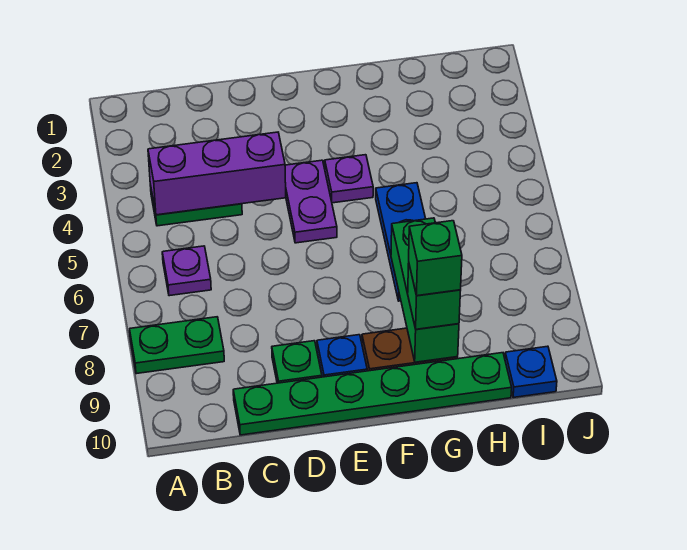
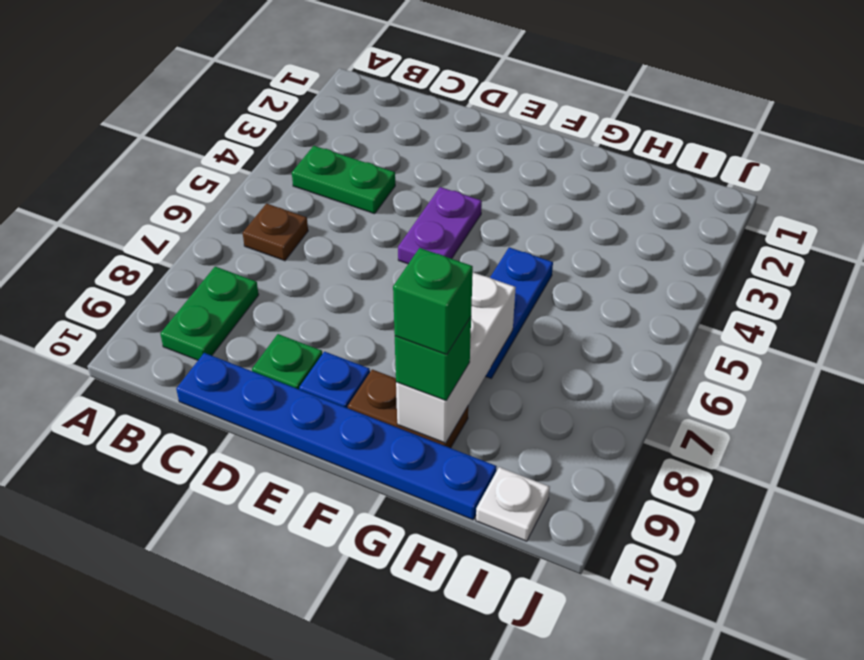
green 1x2 plate [130,317,224,374] -> green 1x2 plate turned to [160,267,259,360]
purple 1x3 brick [148,132,286,215] -> none
purple 1x1 plate [162,246,211,296] -> brown 1x1 plate [243,204,308,261]
green 1x6 plate [233,353,512,435] -> blue 1x6 plate [176,353,497,520]
purple 1x1 plate [325,155,373,203] -> none
green 1x3 brick [391,218,459,362] -> white 1x3 brick [396,272,516,443]
blue 1x1 plate [505,346,557,397] -> white 1x1 plate [476,467,550,541]

